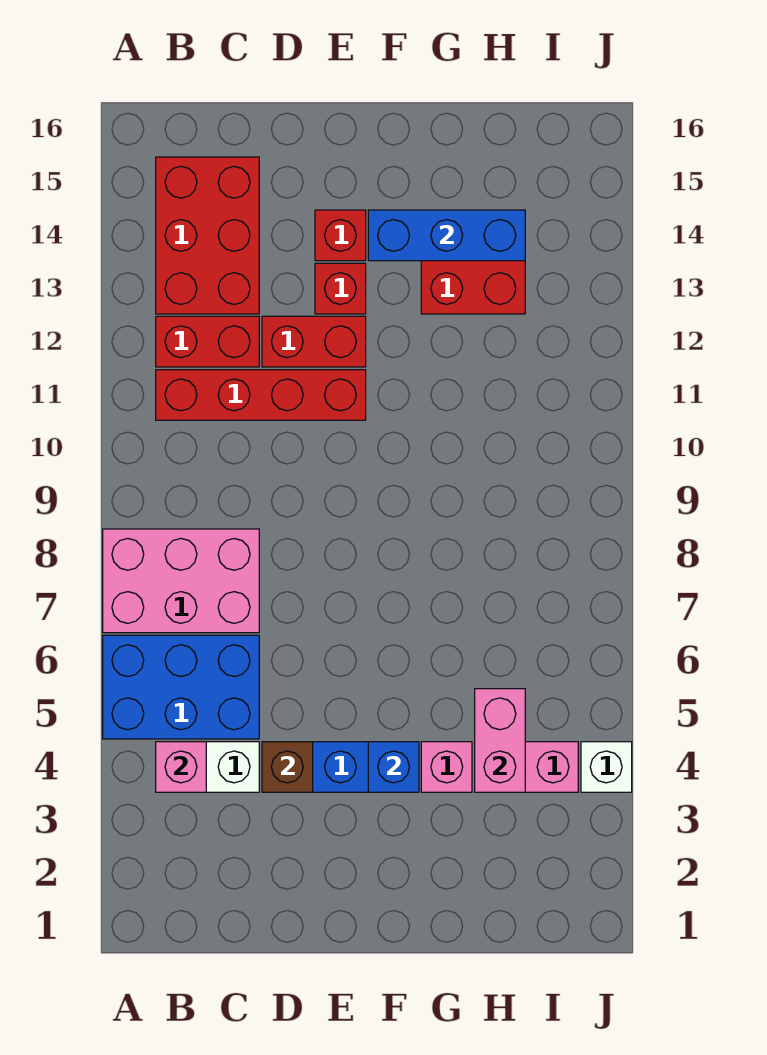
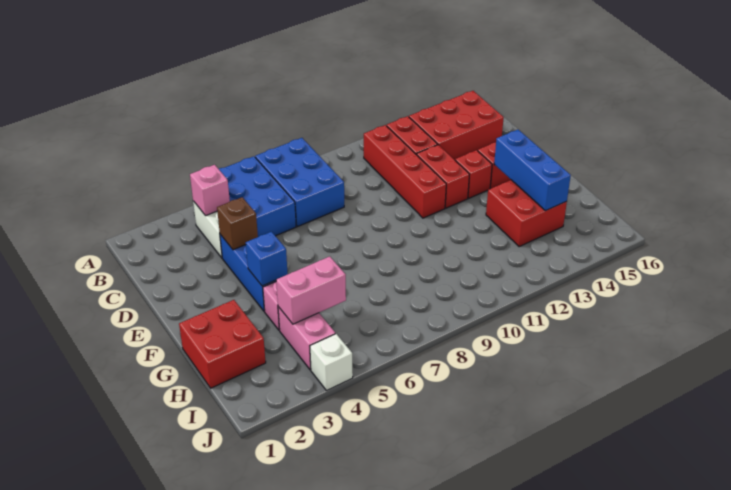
pink 2x3 brick [103,529,259,633] -> blue 2x3 brick [255,138,344,227]
none -> red 2x2 brick [179,300,266,388]

